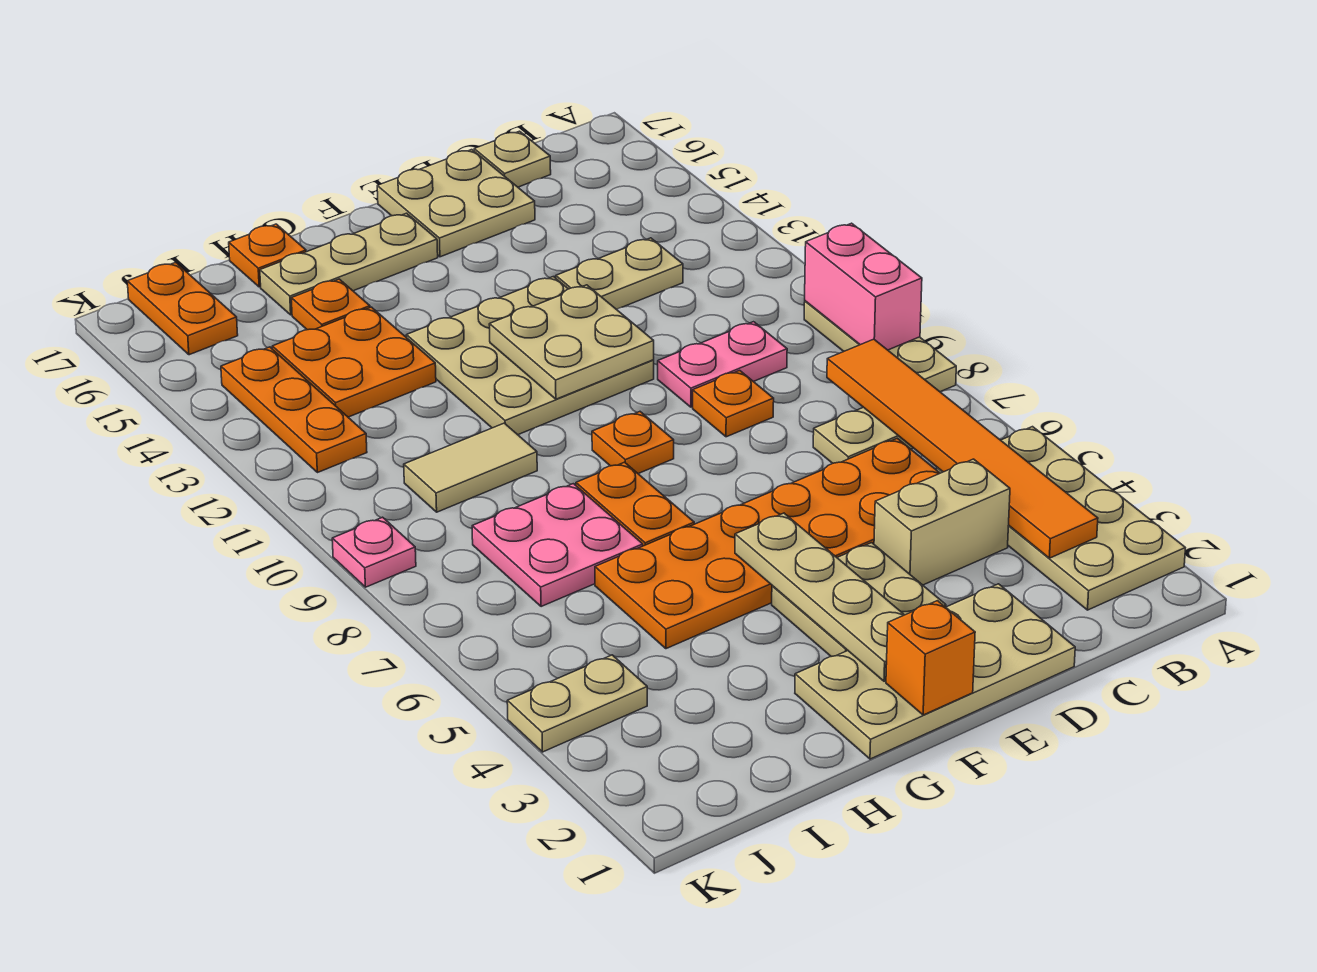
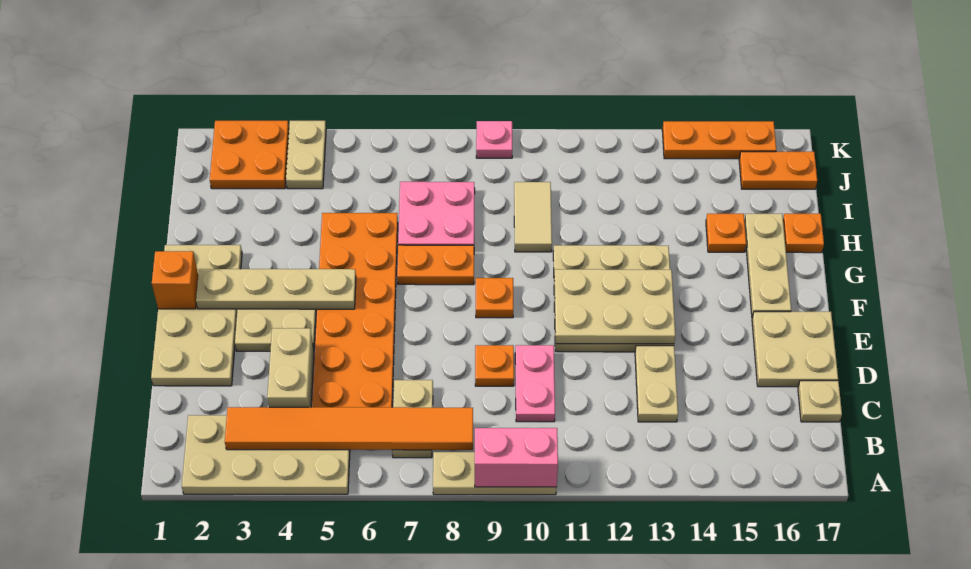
tan 2x2 plate [489,285,654,399] -> tan 2x3 plate [554,269,675,344]
orange 2x2 plate [272,307,436,417] -> orange 2x2 plate moved to [210,121,289,189]
orange 1x3 plate [221,347,367,473] -> orange 1x3 plate moved to [662,121,776,159]

